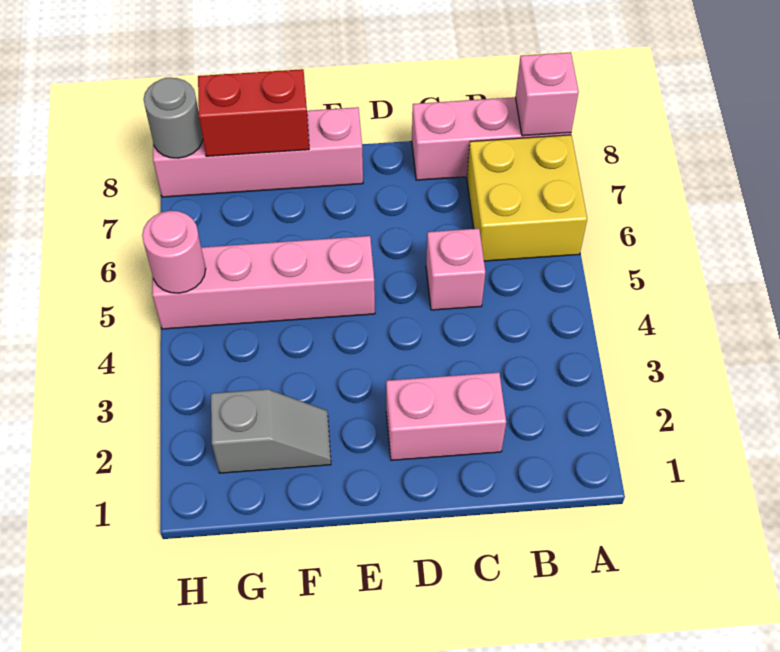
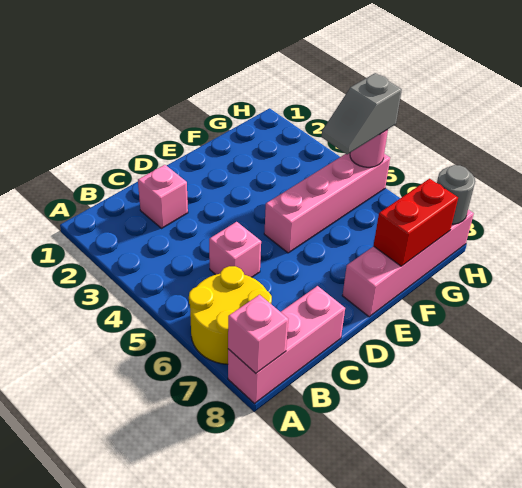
yellow 2x2 brick [467,135,587,261] -> yellow 2x2 round brick [189,266,272,364]
pink 1x2 brick [386,372,506,460] -> pink 1x1 brick [138,165,188,228]
grey 1x2 slope [211,389,331,473] -> grey 1x2 slope moved to [322,73,402,154]

